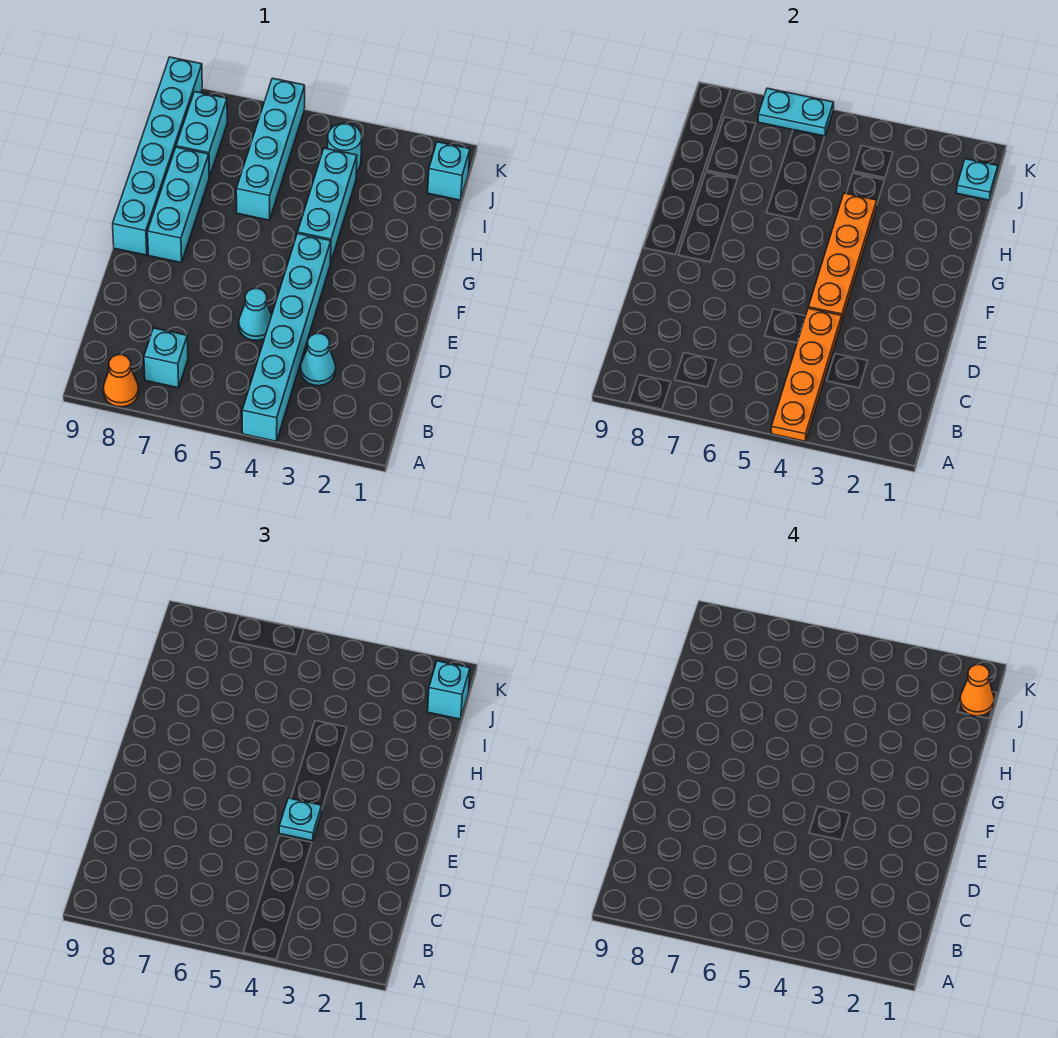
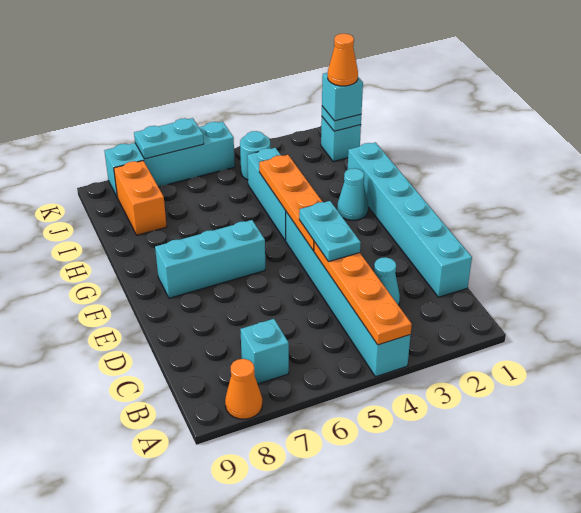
cyan 1x1 cone [239,289,272,340] -> cyan 1x1 cone moved to [337,168,368,220]
cyan 1x1 plate [279,798,322,841] -> cyan 1x2 plate [299,201,361,262]
cyan 1x3 brick [148,147,209,263] -> cyan 1x3 brick turned to [155,220,265,298]
cyan 1x6 brick [113,57,202,255] -> cyan 1x6 brick moved to [348,142,472,297]
cyan 1x4 brick [236,78,305,220] -> cyan 1x4 brick turned to [104,121,235,196]
cyan 1x2 brick [176,92,227,177] -> orange 1x2 brick [114,161,167,235]

